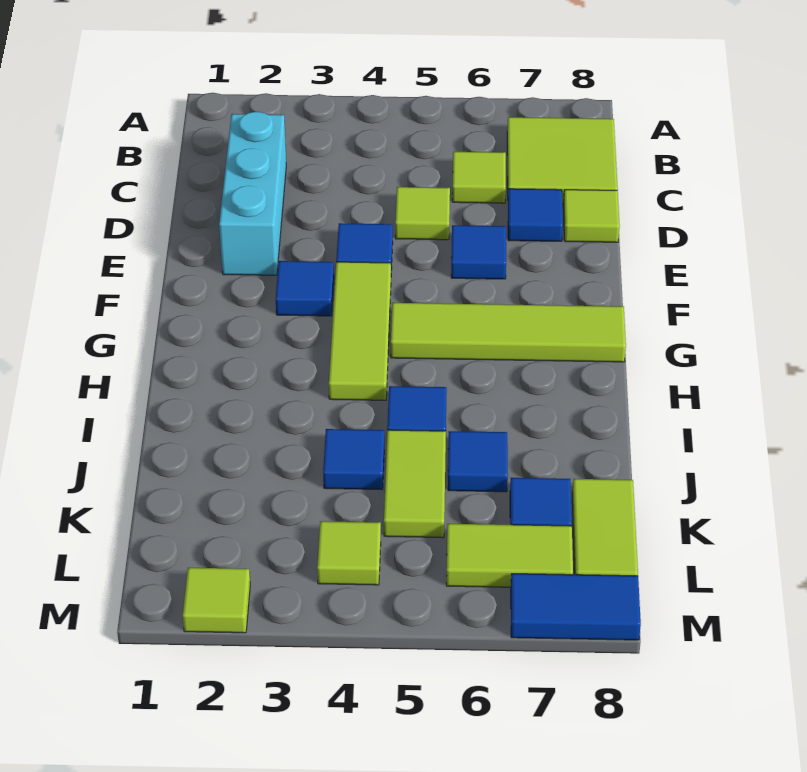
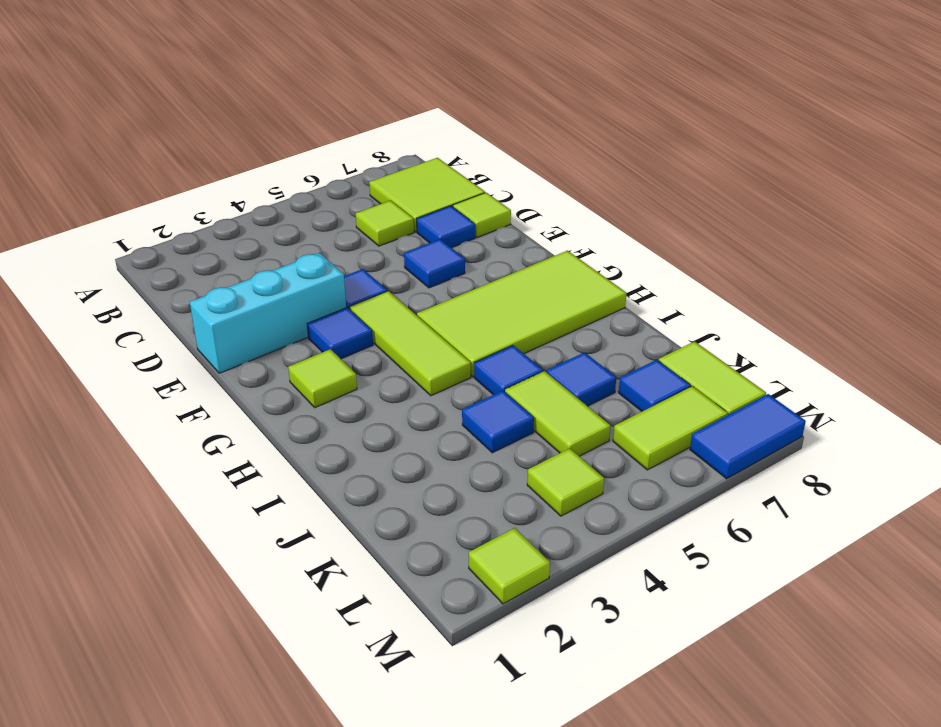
cyan 1x3 brick [219,112,286,275] -> cyan 1x3 brick turned to [190,253,346,373]
lime 1x1 tile [395,187,450,240] -> lime 1x1 tile moved to [288,349,357,407]
lime 1x4 tile [391,303,626,362] -> lime 2x4 tile [417,251,627,377]

